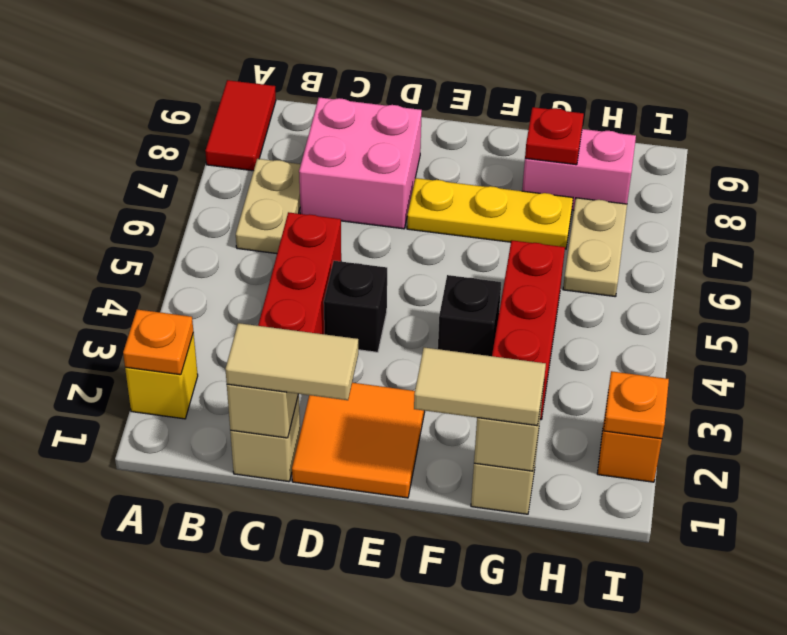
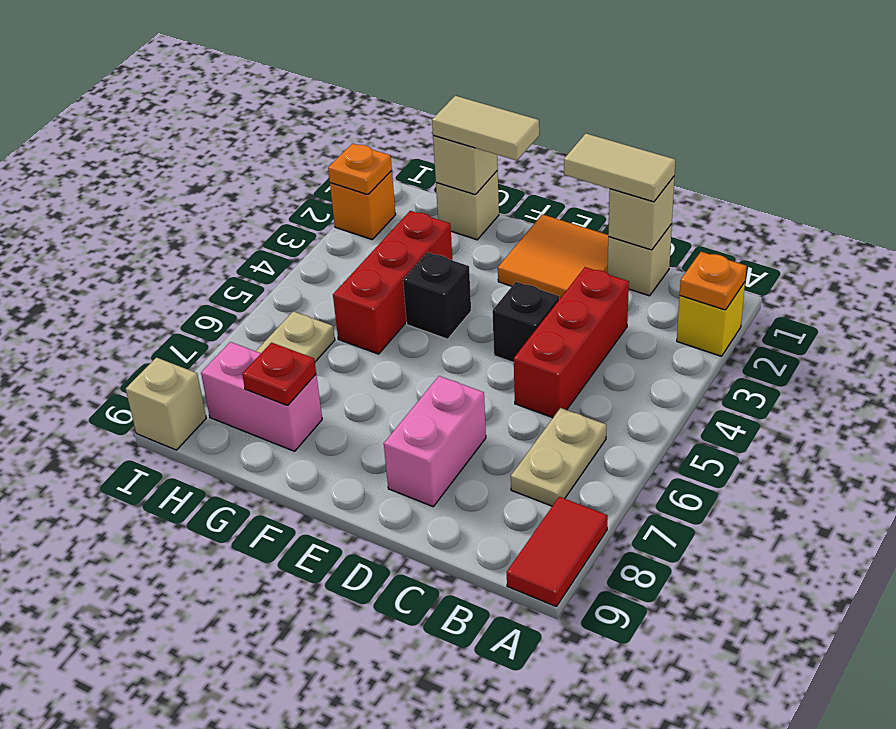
pink 2x2 brick [299,98,422,229] -> pink 1x2 brick [384,376,486,507]
yellow 1x3 plate [407,178,573,249] -> none
none -> tan 1x1 brick [126,358,206,450]

